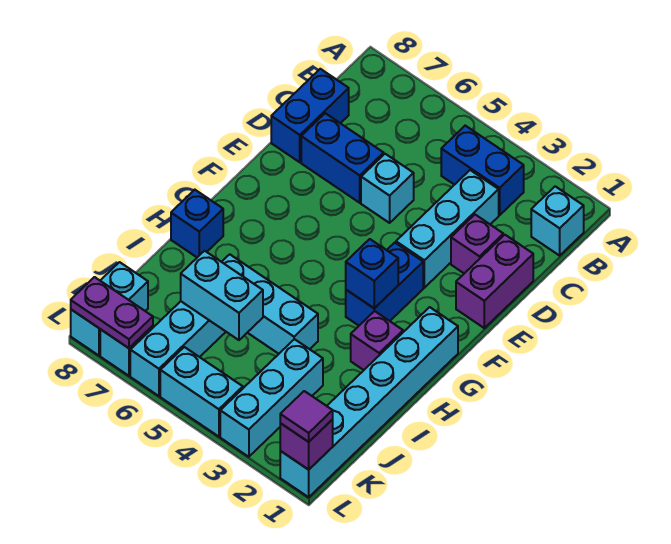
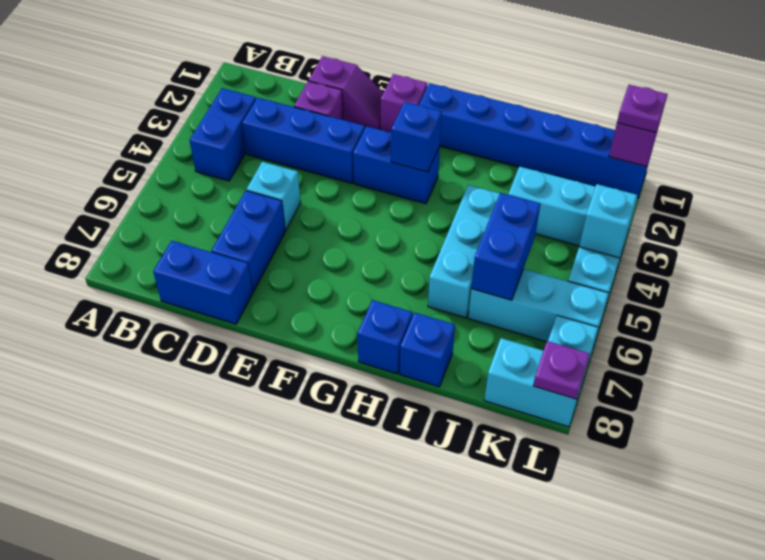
cyan 1x1 brick [531,186,584,256] -> cyan 1x1 brick moved to [579,184,637,258]
cyan 1x3 brick [396,170,499,288] -> blue 1x3 brick [242,97,365,183]
purple 1x2 brick [456,235,533,328] -> purple 1x2 slope [309,56,384,129]
cyan 1x6 brick [280,307,458,497] -> blue 1x6 brick [419,83,652,198]
purple 1x1 brick [351,311,403,370] -> purple 1x1 brick moved to [381,74,427,132]
none -> blue 1x1 brick [400,313,455,387]
cyan 1x2 brick [181,251,263,340] -> blue 1x2 brick [471,193,540,300]
purple 1x1 tile [280,391,333,442] -> purple 1x1 plate [617,85,668,132]
purple 1x2 plate [71,277,153,348] -> purple 1x1 plate [533,341,590,399]

